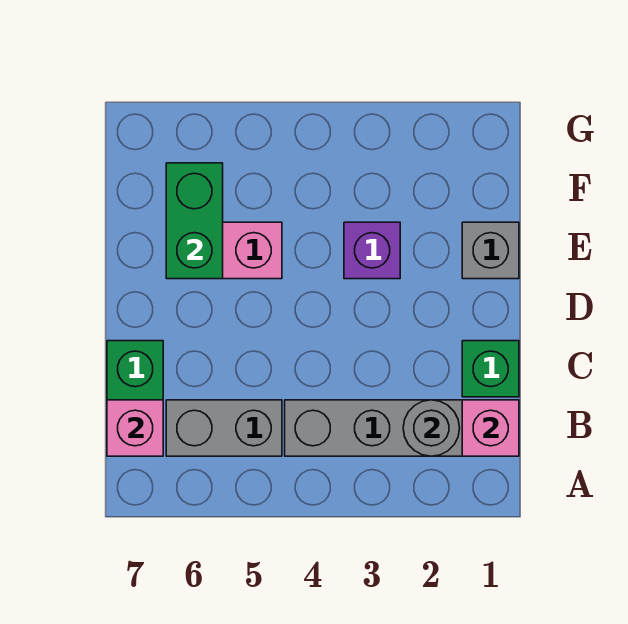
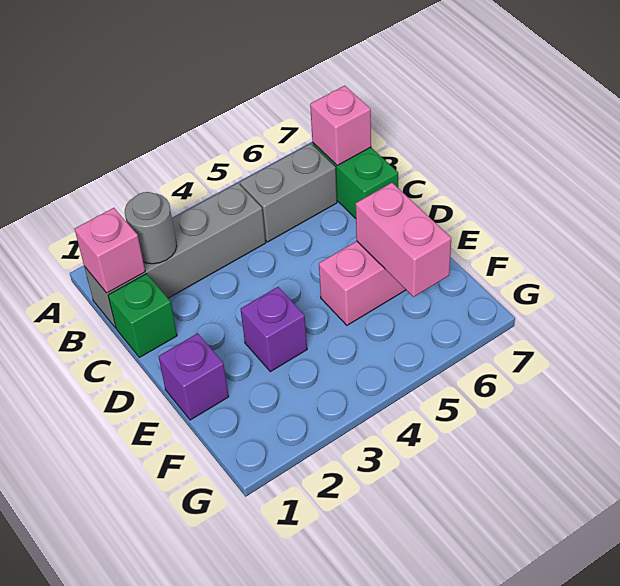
grey 1x1 brick [462,222,519,279] -> purple 1x1 brick [158,333,229,420]
green 1x2 brick [166,163,223,279] -> pink 1x2 brick [356,183,451,297]

